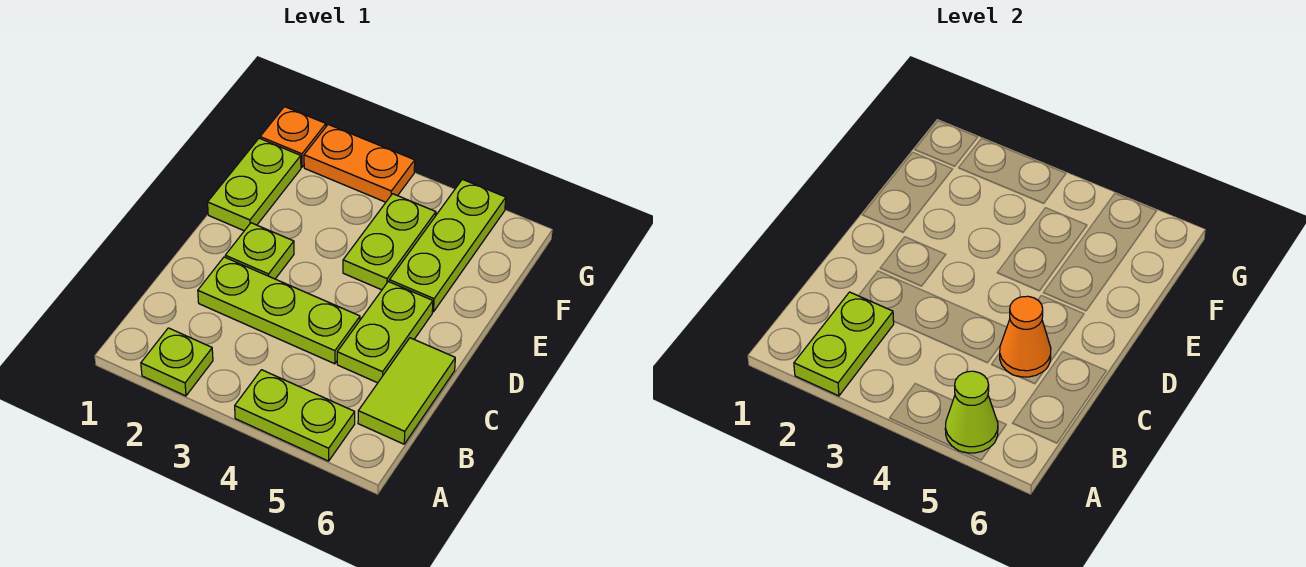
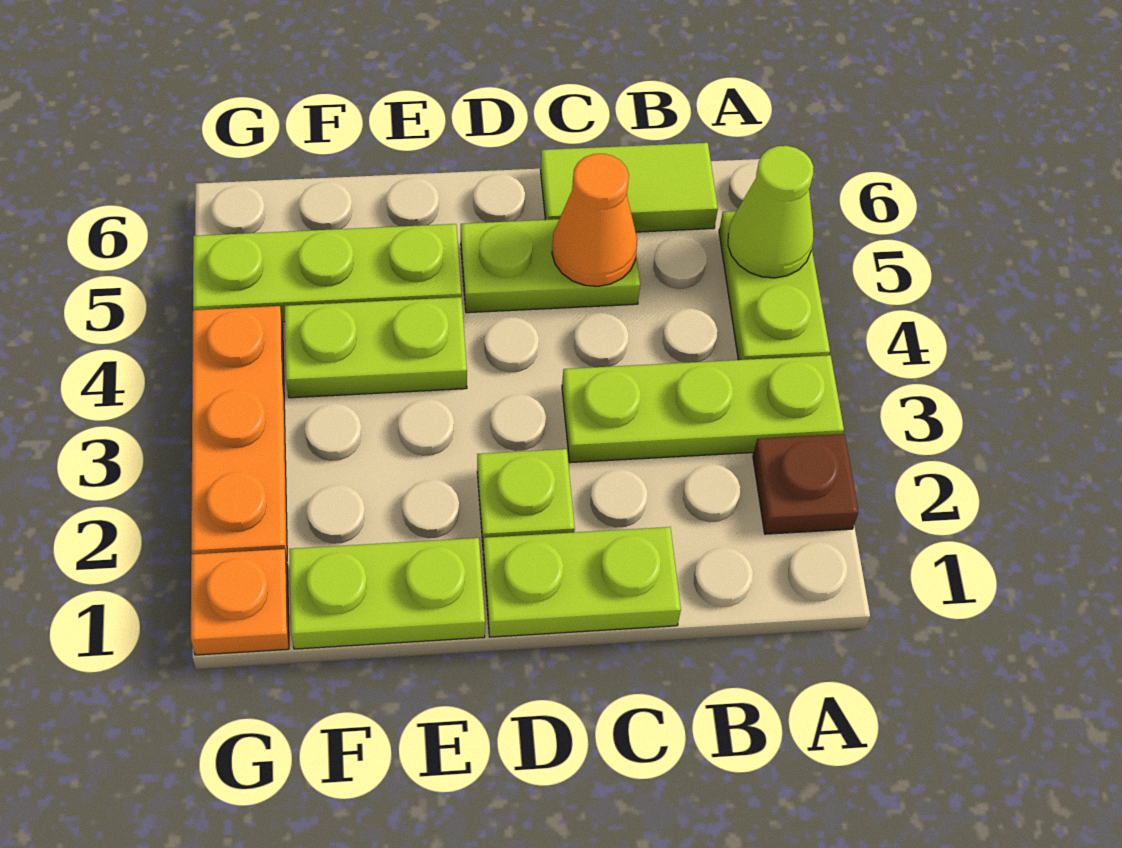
lime 1x1 plate [141,328,213,396] -> brown 1x1 plate [753,434,859,534]
lime 1x2 plate [794,292,894,396] -> lime 1x2 plate moved to [483,527,681,637]
lime 1x3 plate [198,257,360,364] -> lime 1x3 plate turned to [562,355,844,463]
orange 1x2 plate [304,125,415,202] -> orange 1x3 plate [191,306,287,560]

